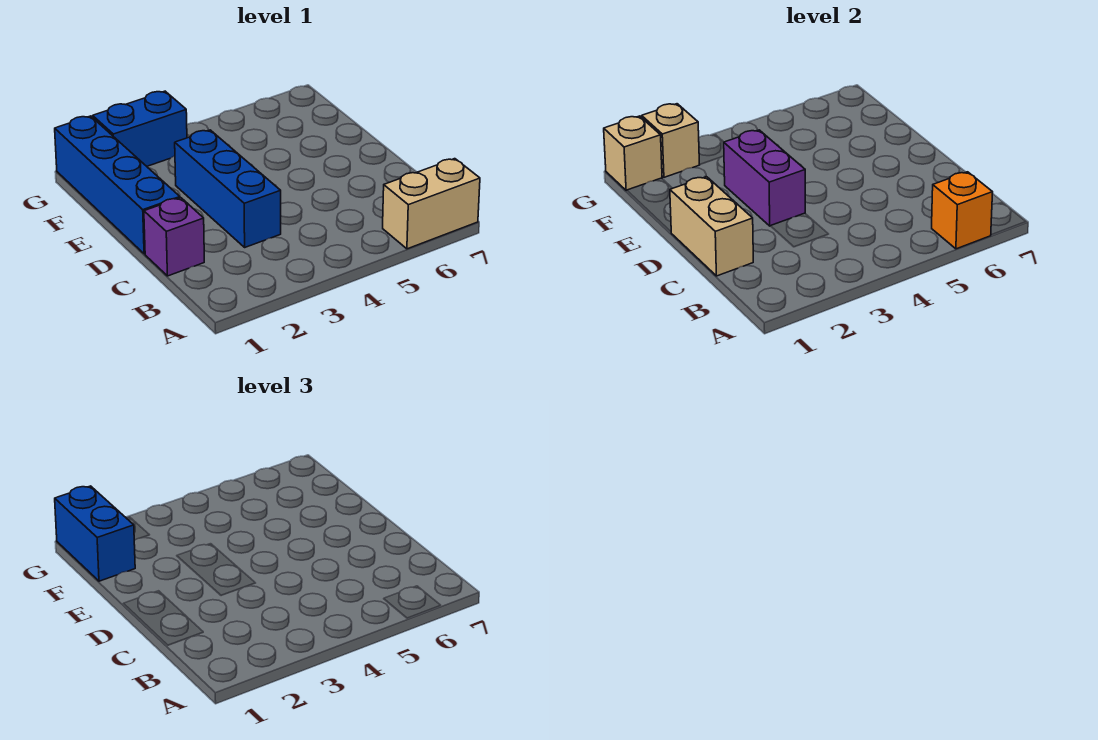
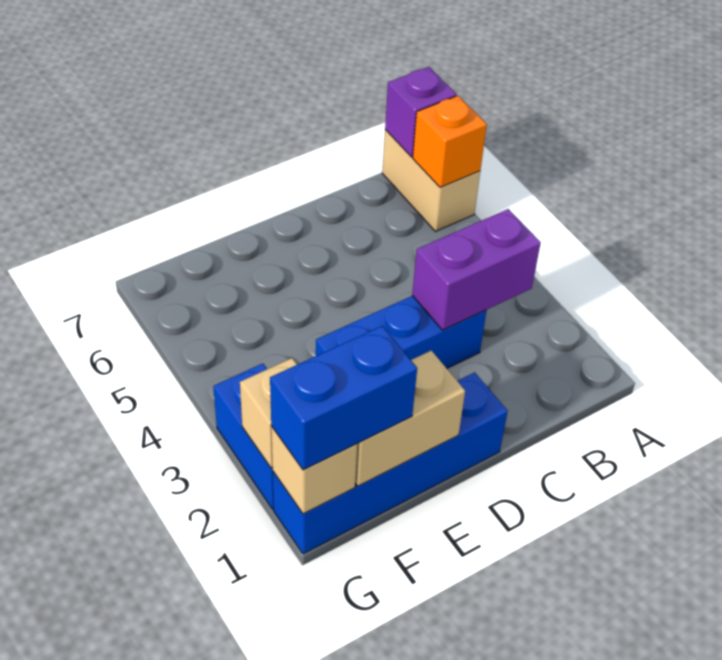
purple 1x1 brick [144,198,204,276] -> purple 1x1 brick moved to [385,67,456,157]
tan 1x2 brick [670,177,753,276] -> tan 1x2 brick moved to [355,351,465,486]
purple 1x2 brick [724,130,805,226] -> purple 1x2 brick moved to [412,209,541,330]

